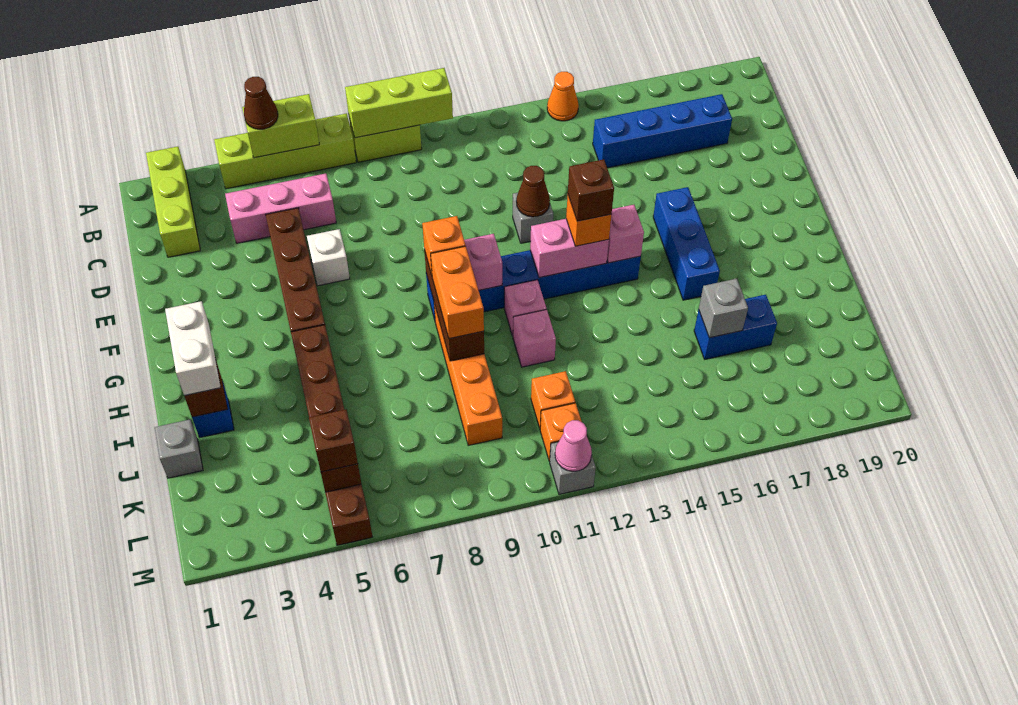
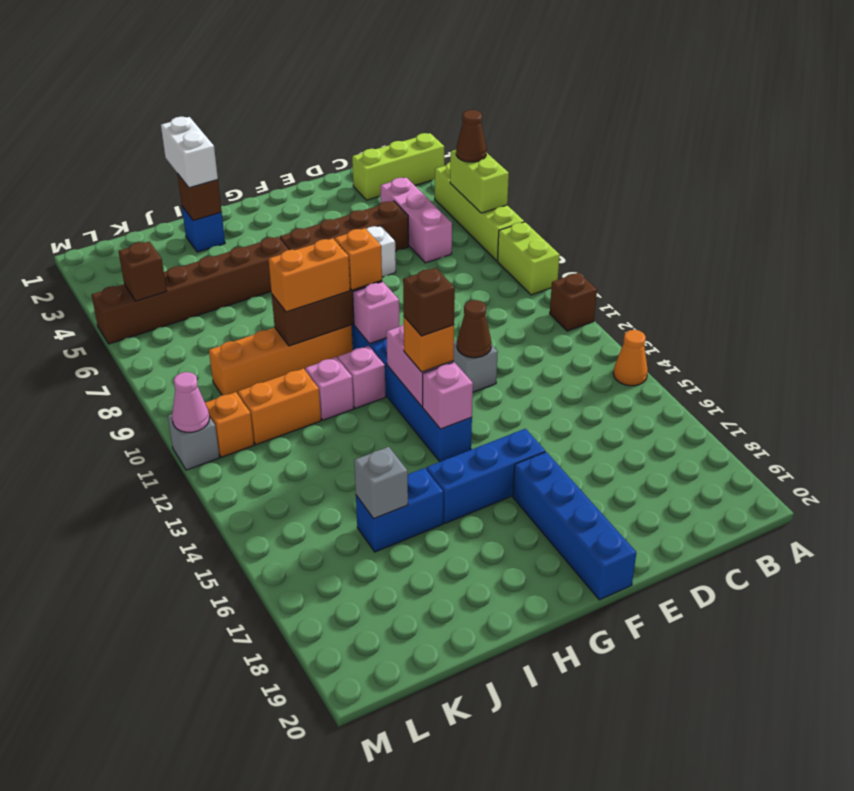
lime 1x3 brick [345,68,453,138] -> none
blue 1x4 brick [593,94,732,168] -> blue 1x4 brick moved to [513,452,636,600]
white 1x2 brick [165,301,221,396] -> white 1x2 brick turned to [161,117,218,188]
grey 1x1 brick [155,420,203,478] -> none
blue 1x2 brick [694,295,777,359] -> blue 1x2 brick turned to [356,468,443,552]
orange 1x1 brick [531,371,575,428] -> orange 1x2 brick [238,368,321,445]
brown 1x1 brick [309,409,358,472] -> brown 1x1 brick moved to [550,273,597,331]

